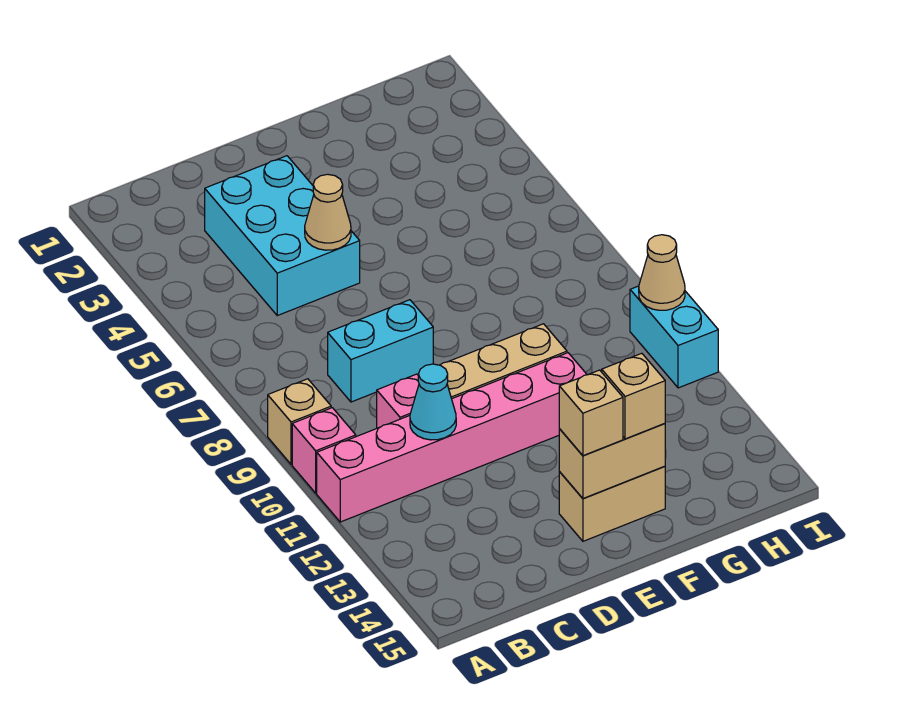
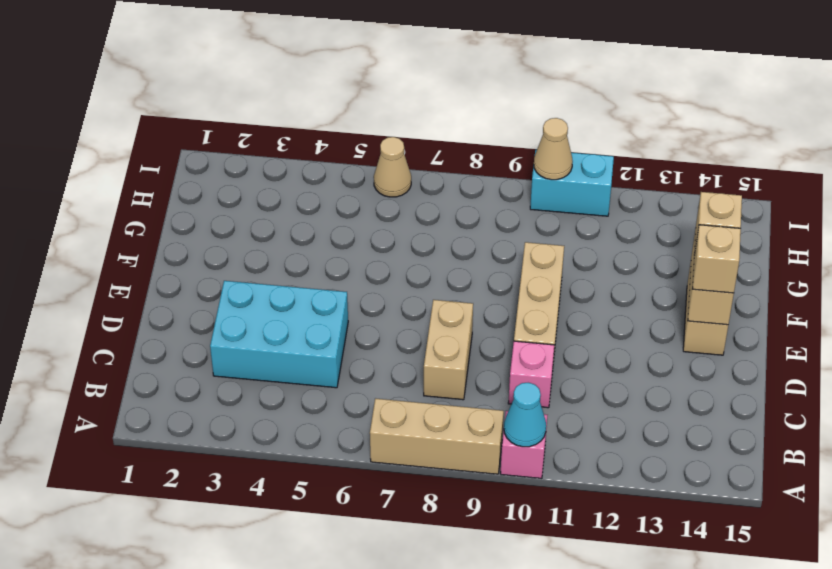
tan 1x1 brick [268,379,331,464] -> tan 1x3 brick [370,398,504,474]
pink 1x6 brick [317,353,587,522] -> none
cyan 1x2 brick [328,300,433,402] -> tan 1x2 brick [424,300,473,400]
cyan 1x1 cone [410,364,456,440] -> cyan 1x1 cone moved to [504,383,546,447]
tan 1x1 cone [305,174,351,250] -> tan 1x1 cone moved to [374,137,411,197]

